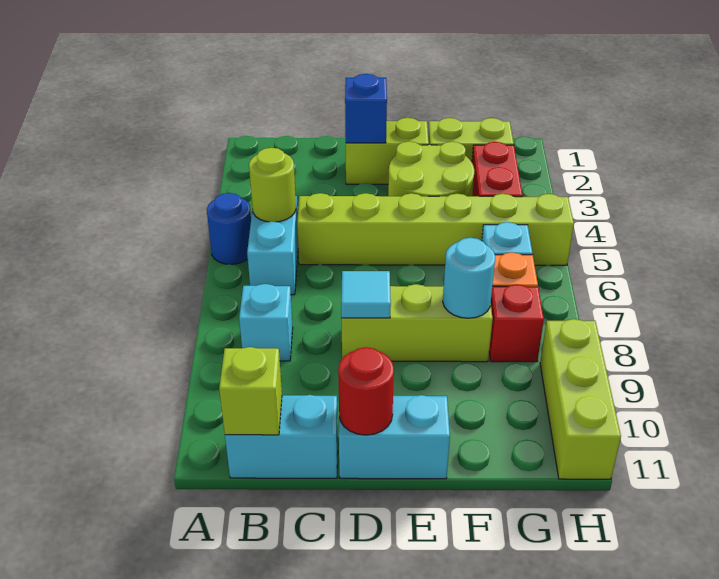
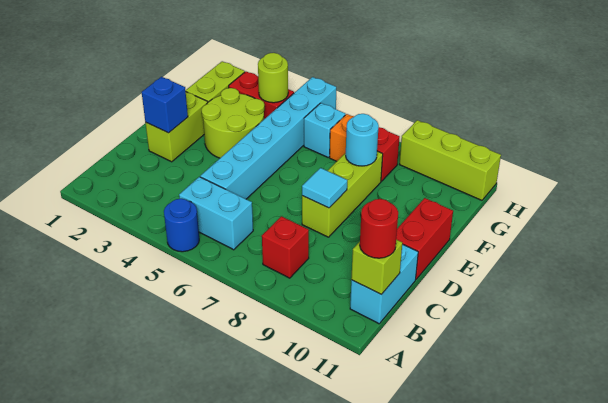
lime 1x1 round brick [249,148,296,222] -> lime 1x1 round brick moved to [258,53,288,103]
cyan 1x1 brick [239,284,293,361] -> red 1x1 brick [262,216,309,278]
lime 1x6 brick [297,193,574,265] -> cyan 1x6 brick [200,77,336,199]
cyan 1x2 brick [339,395,450,479] -> red 1x2 brick [396,198,453,279]
red 1x1 round brick [338,347,394,435] -> red 1x1 round brick moved to [360,199,398,258]

